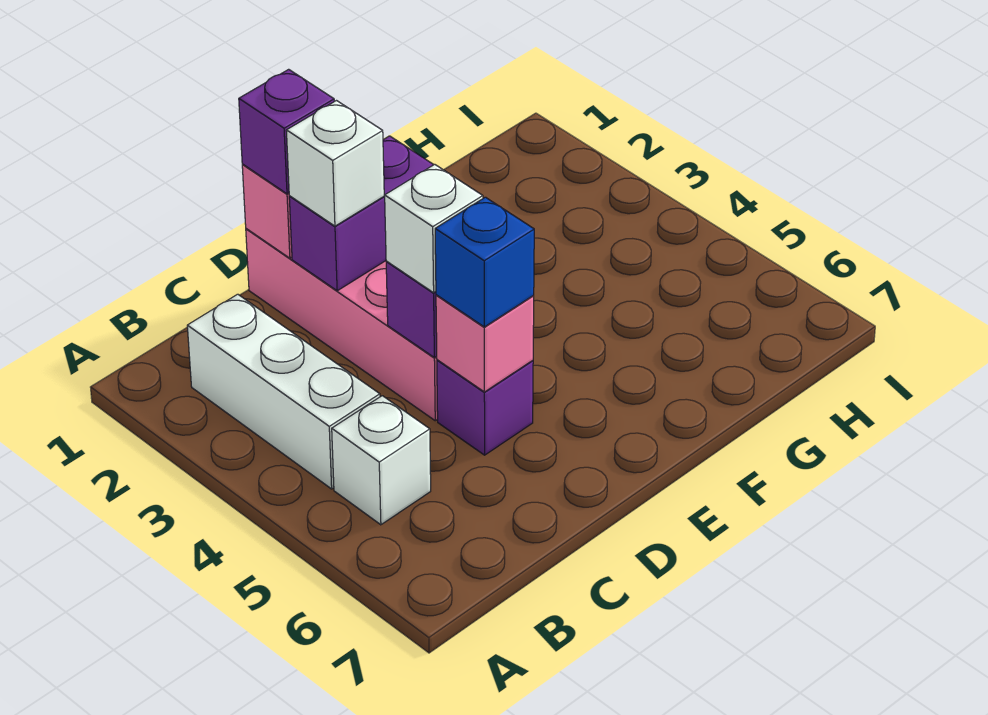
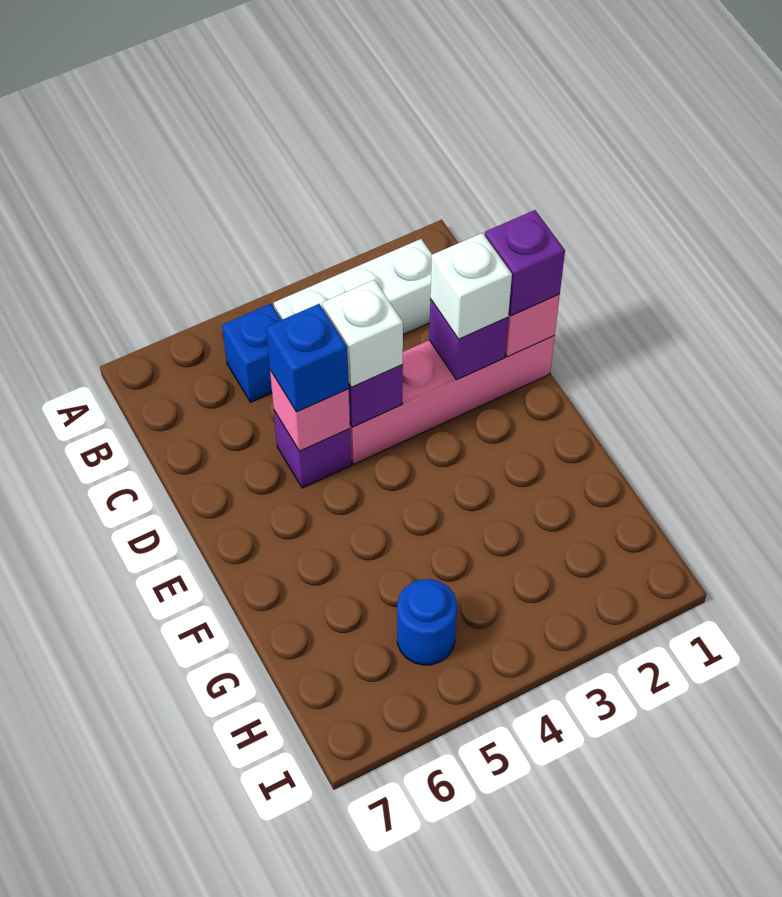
white 1x1 brick [332,396,431,525] -> blue 1x1 brick [222,304,281,402]
purple 1x2 brick [289,136,434,291] -> purple 1x1 brick [429,299,508,380]
none -> blue 1x1 round brick [397,579,457,665]

